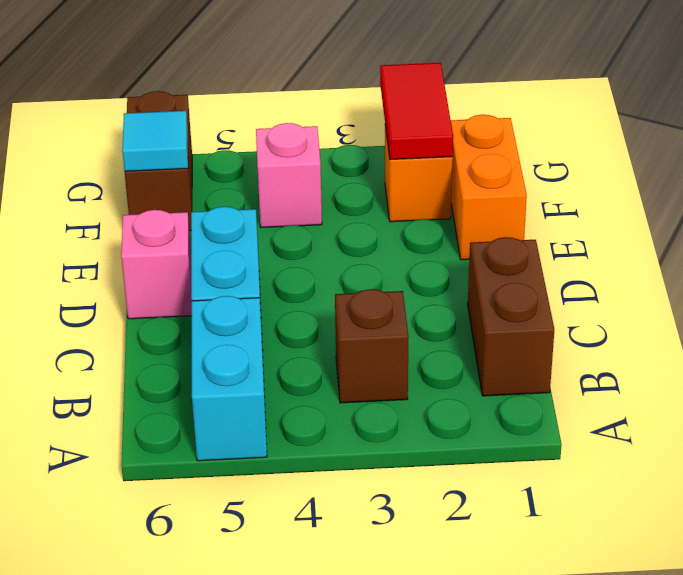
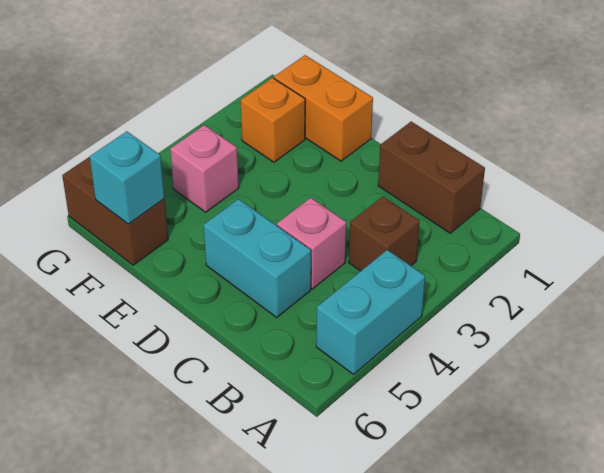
cyan 1x2 brick [192,296,267,461] -> cyan 1x2 brick turned to [316,250,425,374]
pink 1x1 brick [121,210,192,319] -> pink 1x1 brick moved to [277,198,347,289]
red 1x2 tile [380,63,453,160] -> none
cyan 1x1 tile [122,111,188,171] -> cyan 1x1 brick [90,131,164,224]

